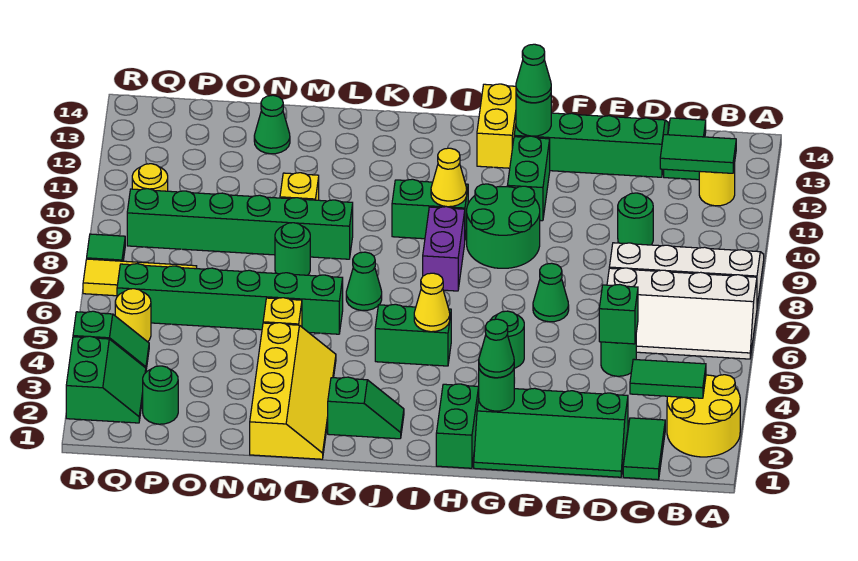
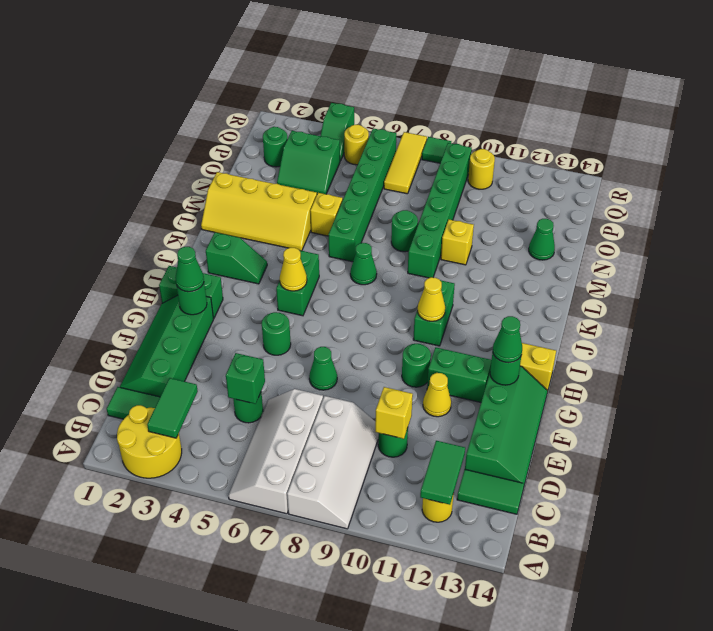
none -> yellow 1x1 brick [375,387,413,439]
none -> yellow 1x1 cone [423,373,451,417]
green 2x2 round brick [467,184,540,268] -> green 1x1 round brick [402,344,431,387]
purple 1x2 brick [423,207,465,291] -> none
green 1x2 slope [328,377,404,439] -> green 1x2 slope turned to [206,232,267,284]
green 2x2 slope [66,336,146,423] -> green 2x2 slope moved to [277,131,340,194]

